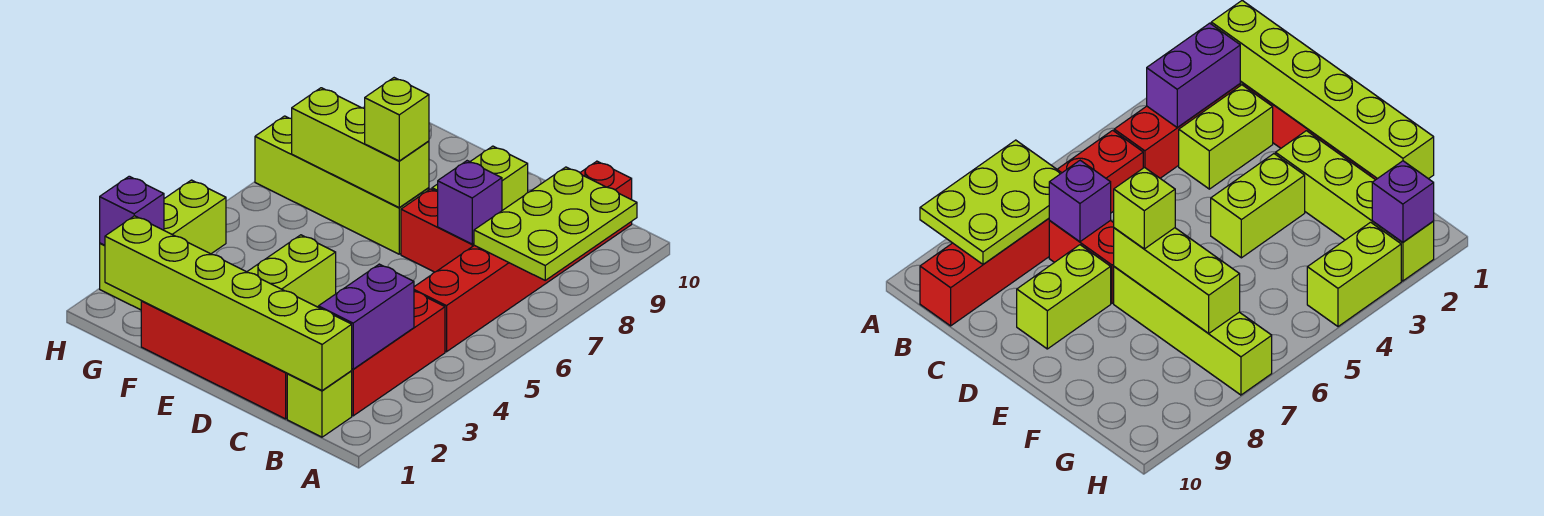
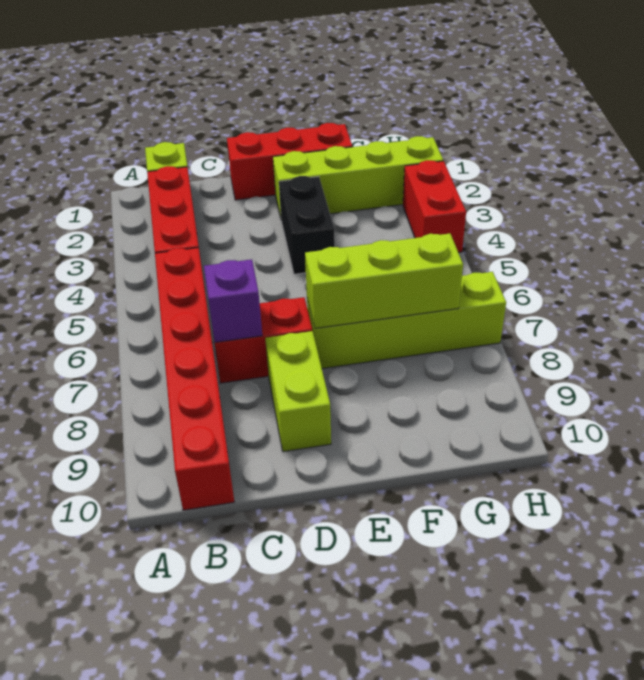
lime 2x3 plate [474,167,637,280] -> none
lime 1x6 brick [105,216,352,391] -> none
purple 1x2 brick [318,264,414,369] -> none
red 1x4 brick [141,301,287,419] -> red 1x3 brick [227,123,352,200]
lime 1x2 brick [1179,85,1273,189] -> none
lime 1x2 brick [247,235,336,307] -> black 1x2 brick [279,176,335,274]
lime 1x1 brick [365,78,429,161] -> none
purple 1x1 brick [100,176,164,245] -> none
lime 1x2 brick [164,180,226,254] -> red 1x2 brick [403,160,466,253]

